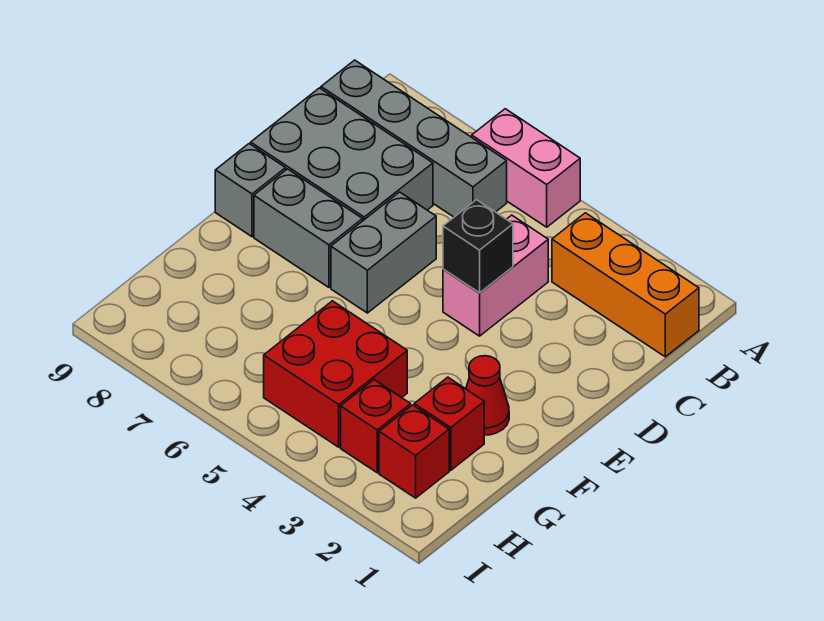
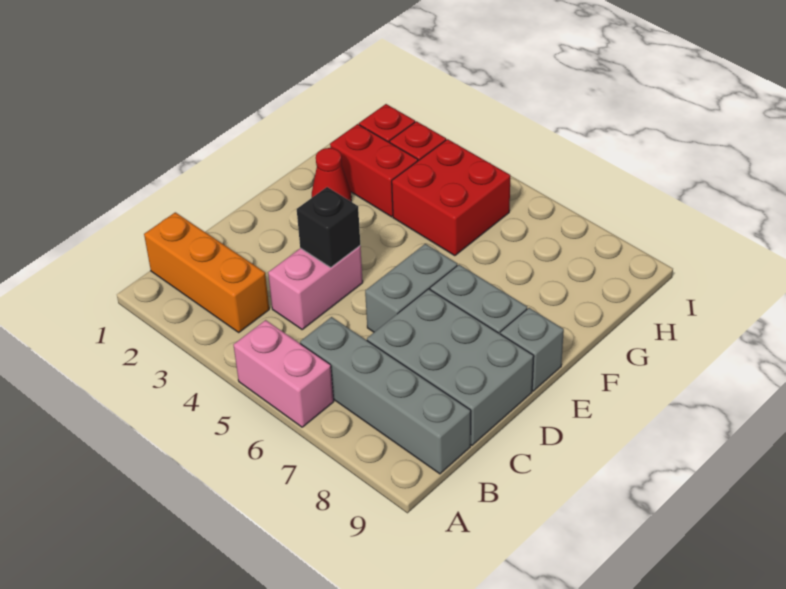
red 1x1 brick [414,377,484,470] -> red 1x2 brick [330,124,418,217]

